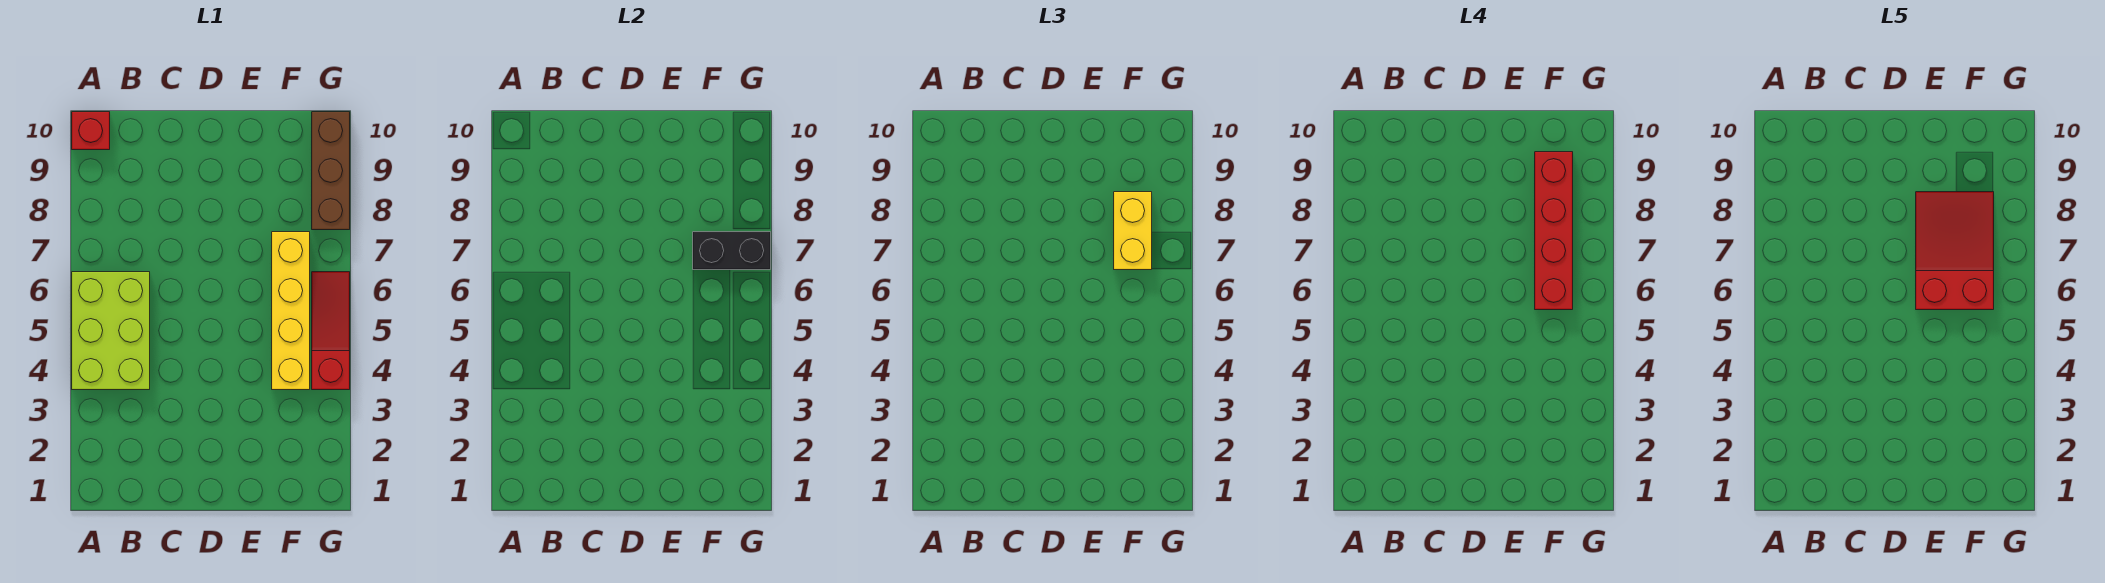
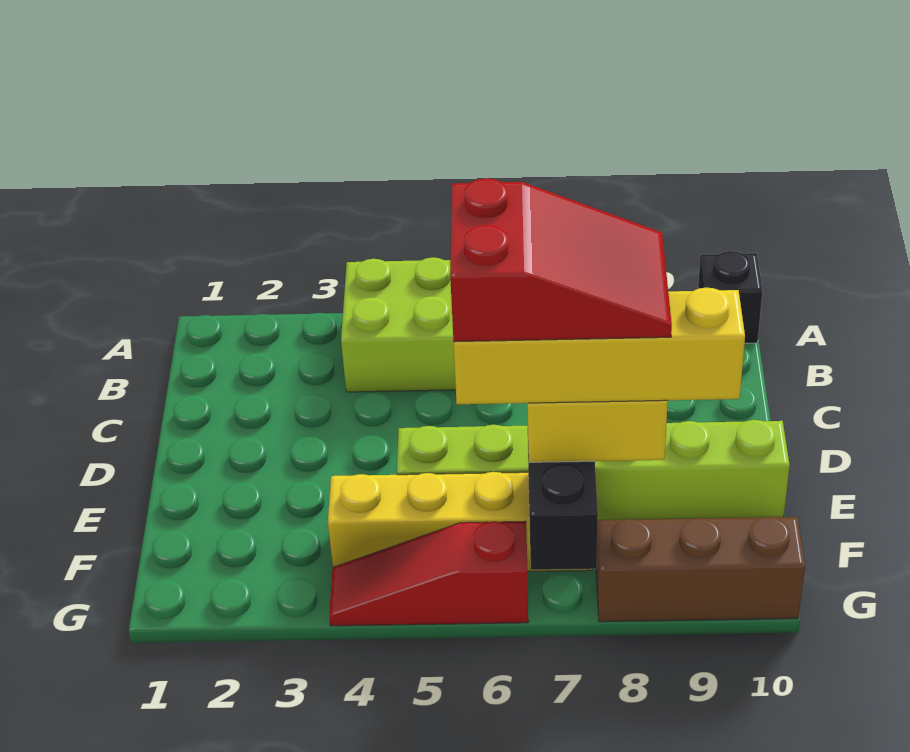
red 1x1 brick [72,112,110,150] -> black 1x1 brick [698,251,763,343]
none -> lime 1x6 brick [397,420,790,520]
red 1x4 brick [1535,152,1573,310] -> yellow 1x4 brick [454,288,745,404]
red 1x3 slope [312,272,350,390] -> red 1x3 slope turned to [329,521,528,626]

